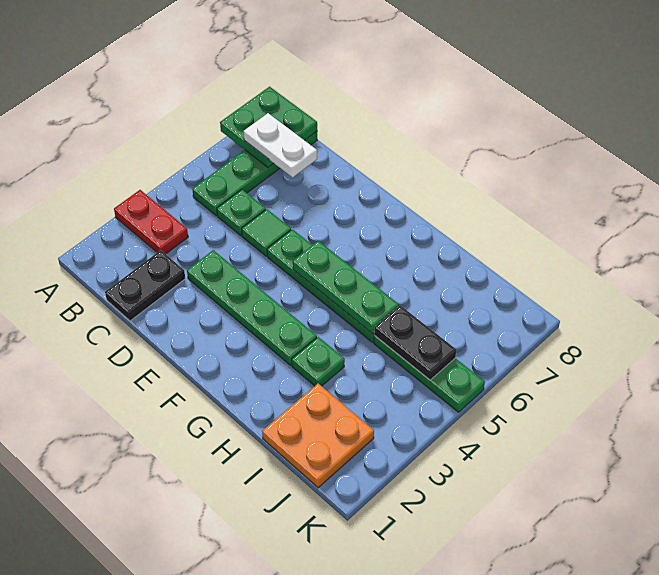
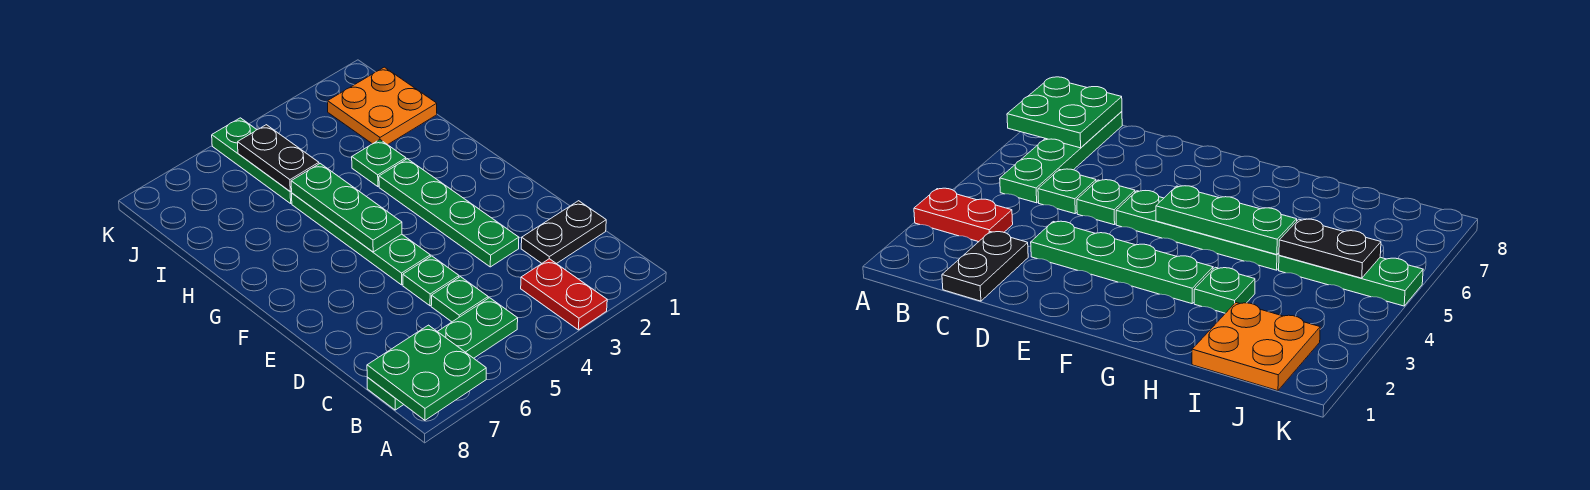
white 1x2 plate [243,113,317,177] -> none
green 1x1 tile [242,209,291,256] -> green 1x1 plate [403,256,459,306]

